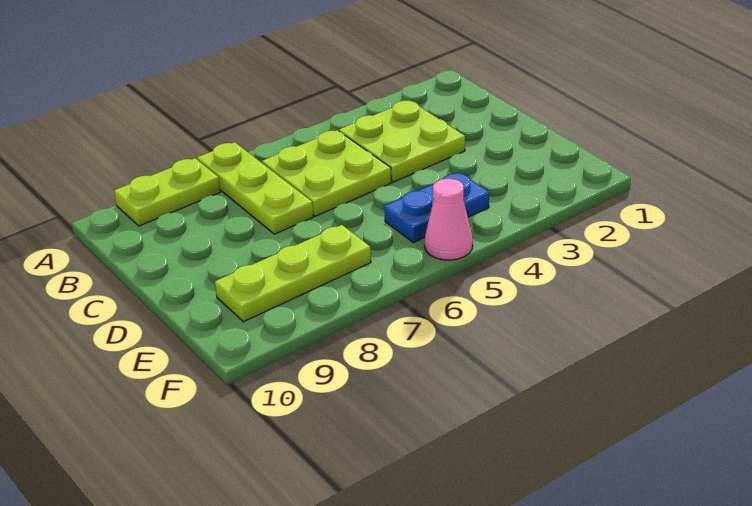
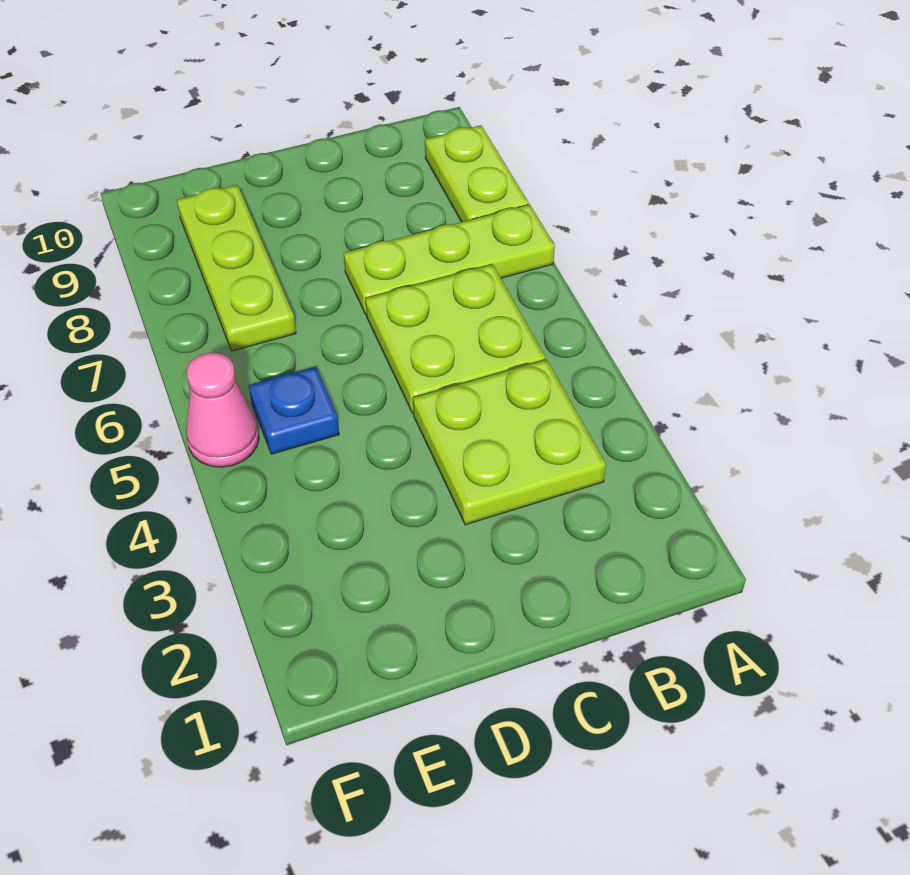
blue 1x2 plate [384,172,489,243] -> blue 1x1 plate [249,367,339,454]

